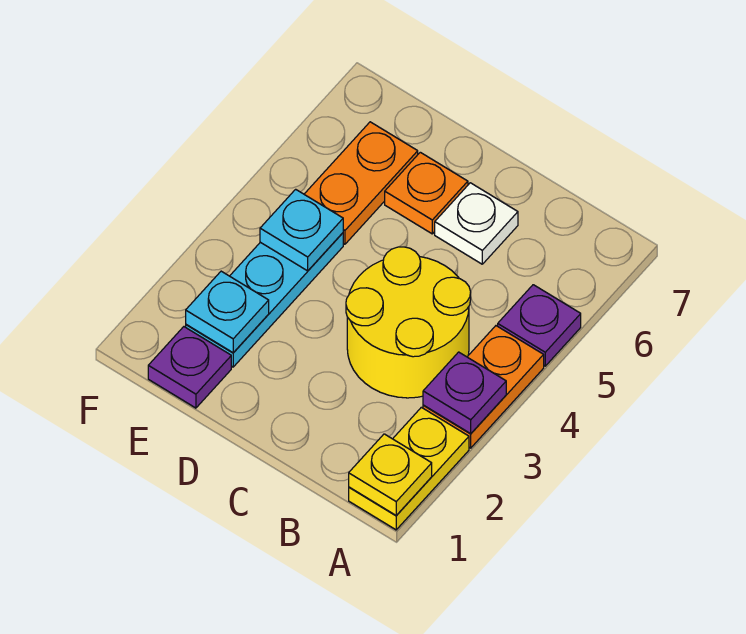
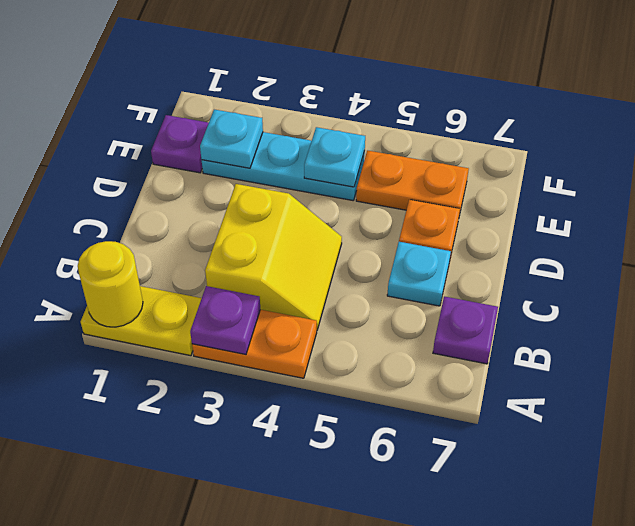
yellow 1x1 plate [349,434,432,515] -> yellow 1x1 round brick [78,241,143,327]
purple 1x1 plate [498,285,581,366] -> purple 1x1 plate moved to [433,296,498,364]
yellow 2x2 round brick [346,247,471,398] -> yellow 2x2 slope [205,184,342,330]
white 1x1 plate [435,183,518,264] -> cyan 1x1 plate [387,242,451,306]

